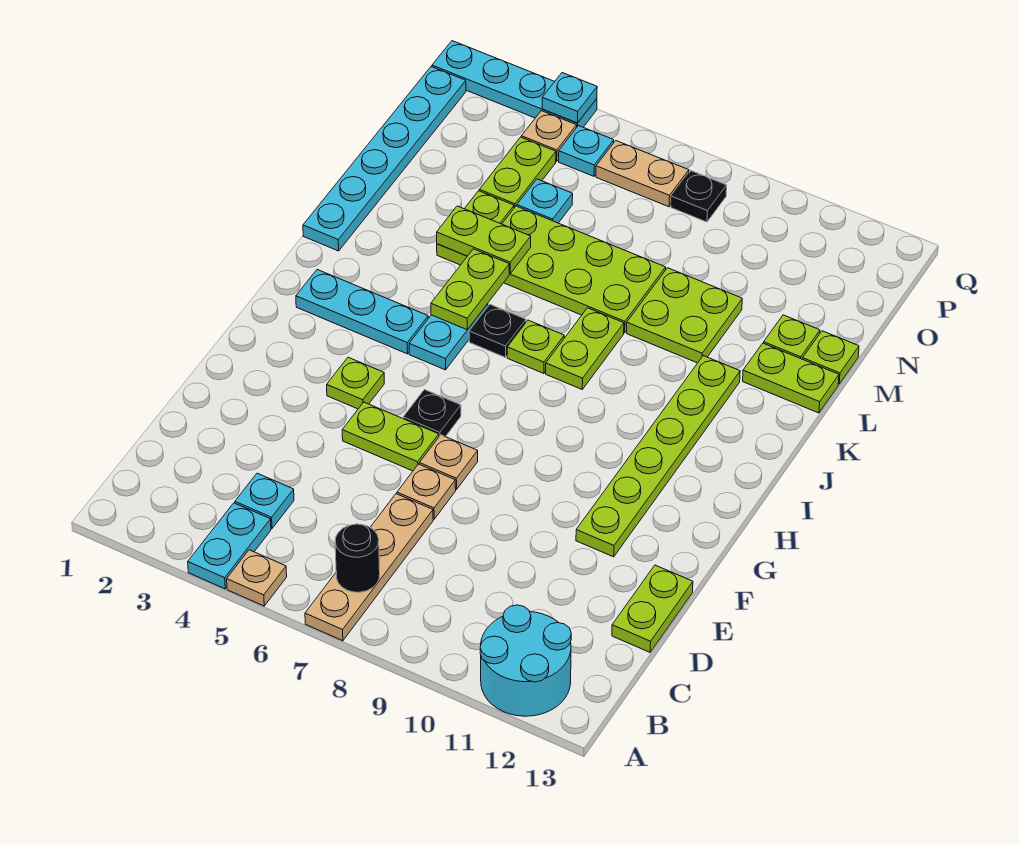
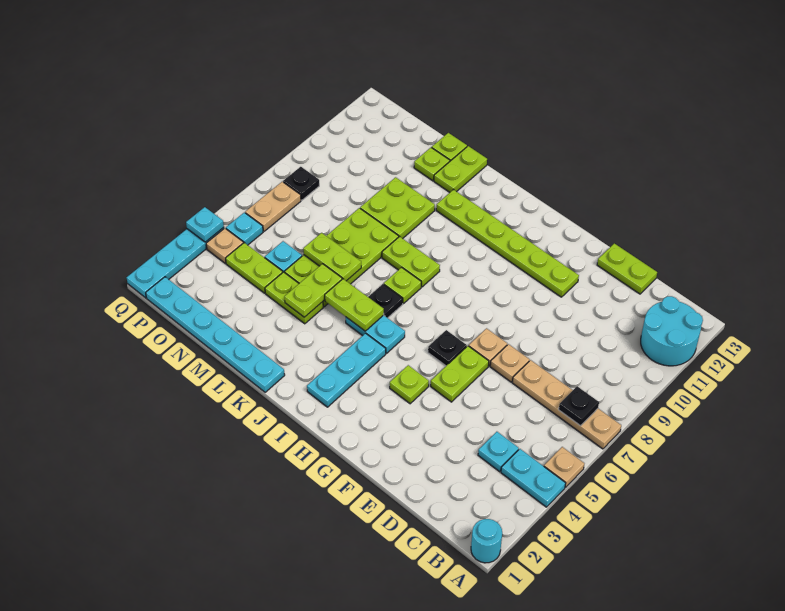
none -> cyan 1x1 round brick [471,519,502,563]
black 1x1 round brick [335,524,380,592] -> black 1x1 plate [559,386,599,426]
none -> lime 1x2 plate [303,233,361,281]

